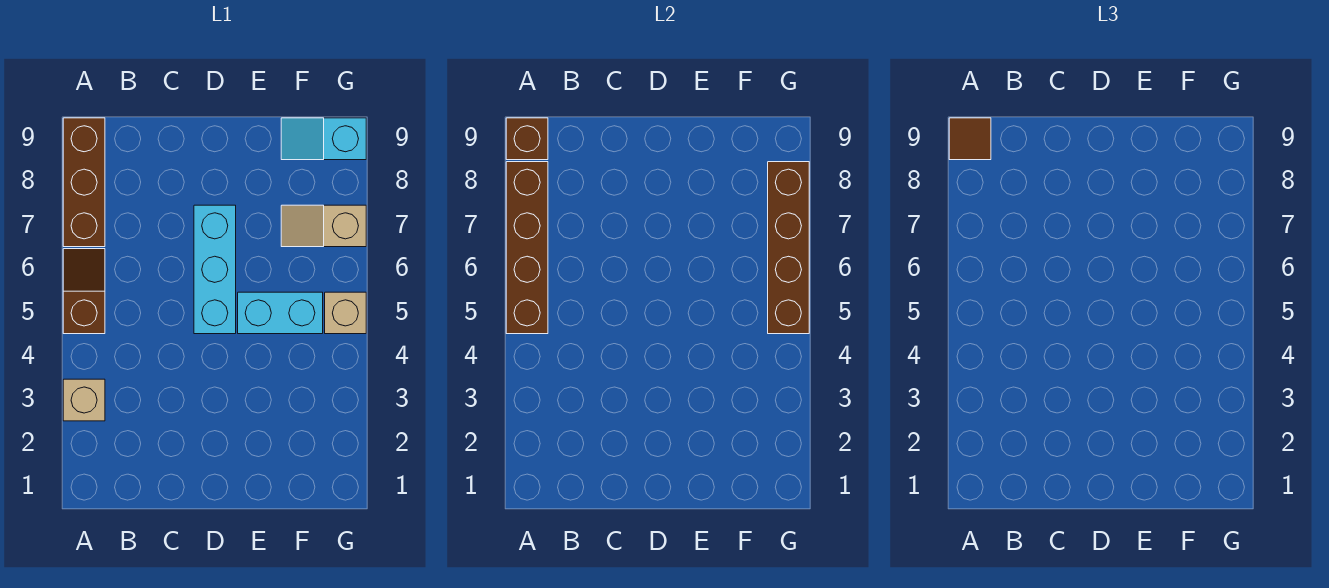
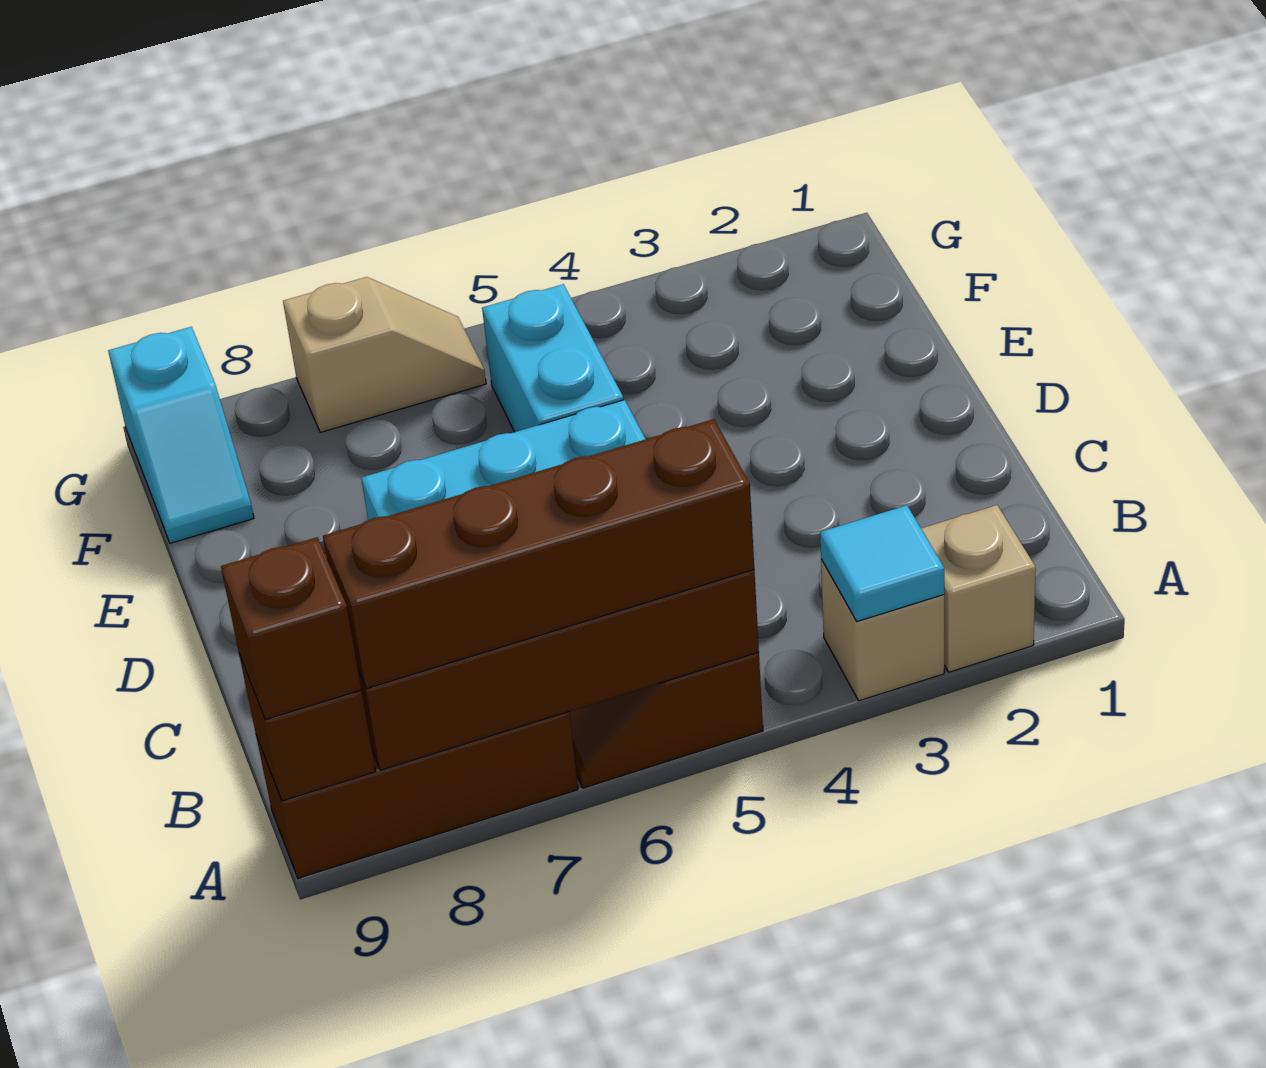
none -> cyan 1x1 tile [820,505,944,622]
brown 1x1 tile [949,118,991,160] -> brown 1x1 brick [221,537,361,720]
tan 1x2 slope [281,205,366,247] -> tan 1x2 slope turned to [283,277,486,432]
tan 1x1 brick [325,292,366,334] -> tan 1x1 brick moved to [921,505,1036,672]
brown 1x4 brick [768,162,809,334] -> brown 1x4 brick moved to [323,419,754,689]

